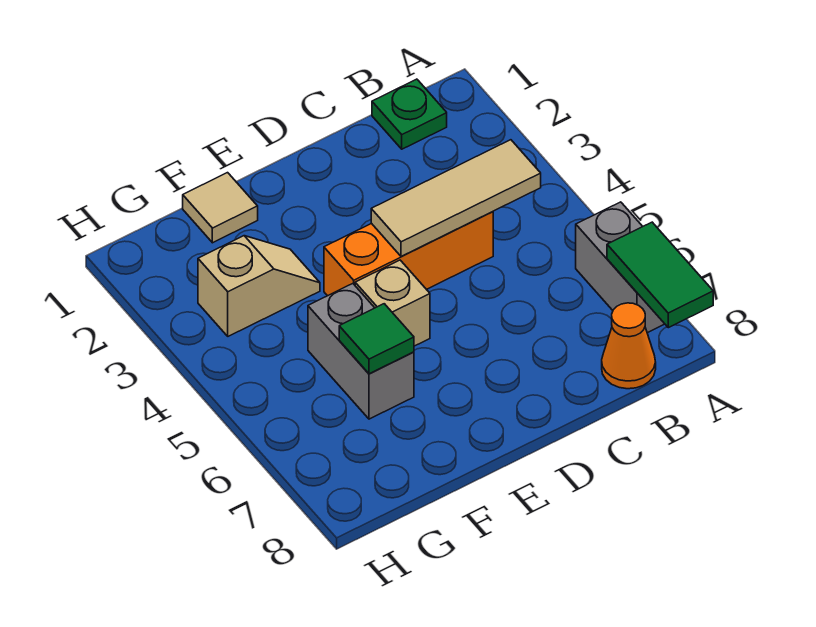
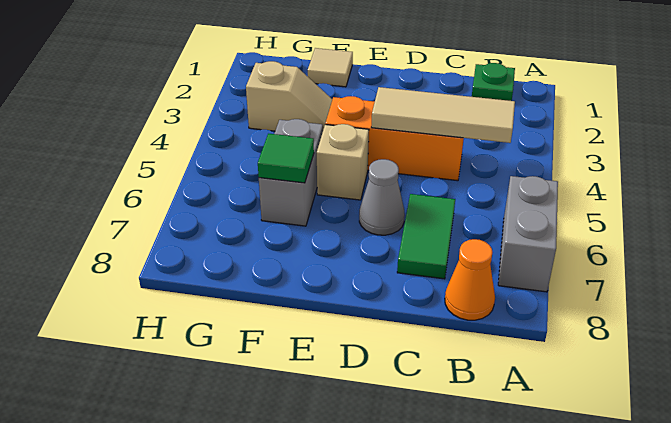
green 1x2 tile [607,222,713,328] -> green 1x2 tile moved to [397,194,455,279]
none -> grey 1x1 cone [359,159,405,235]

